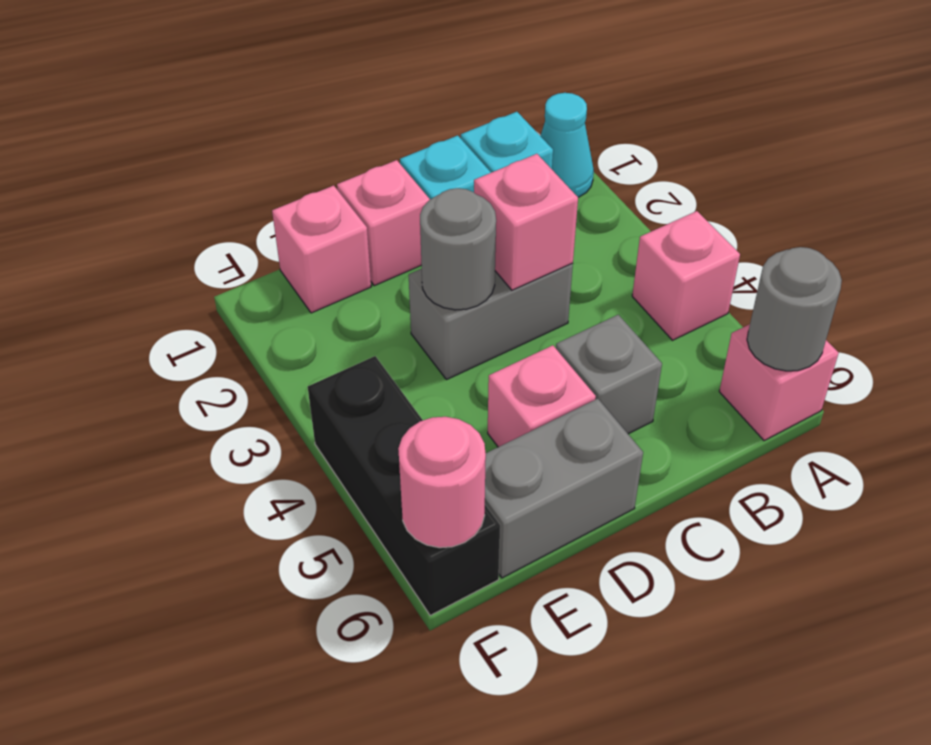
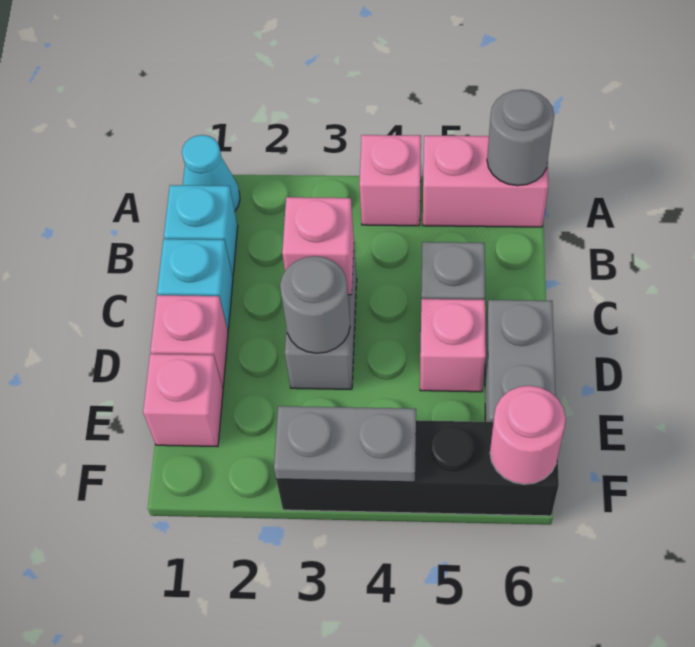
pink 1x1 brick [719,324,839,441] -> pink 1x2 brick [423,136,548,227]
none -> grey 1x2 plate [274,406,416,482]
black 1x3 brick [308,356,500,615] -> black 1x4 brick [276,420,559,516]

